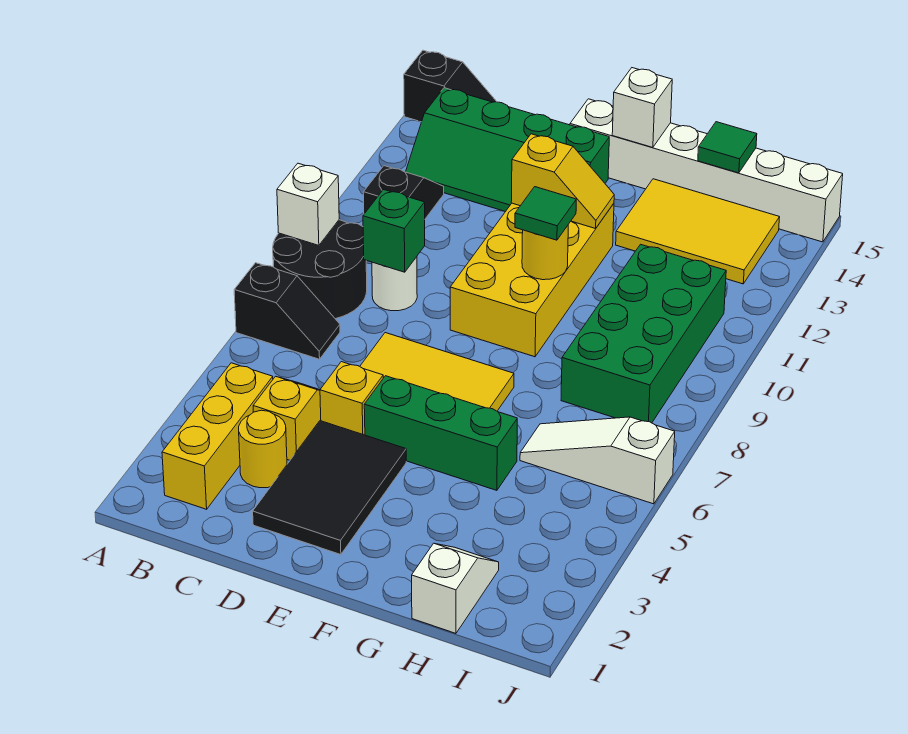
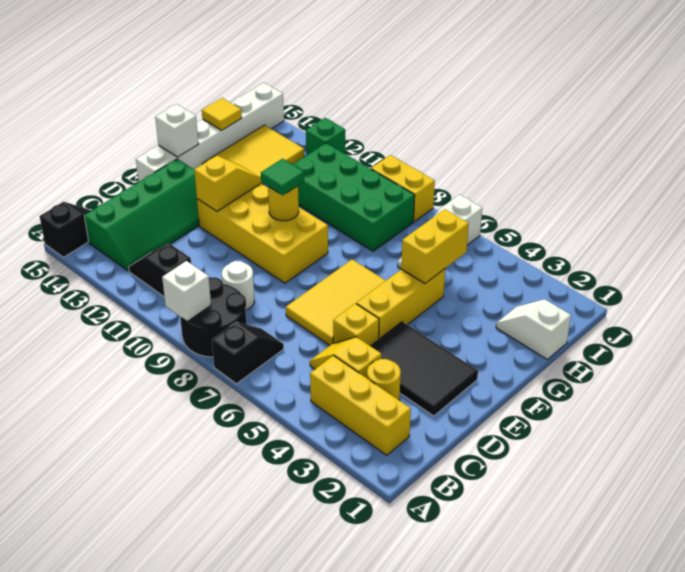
green 1x1 brick [363,190,425,272] -> green 1x1 brick moved to [306,118,345,155]
green 1x3 brick [364,376,517,490] -> yellow 1x3 brick [356,269,445,339]
none -> yellow 1x2 brick [401,209,469,284]
green 1x1 tile [698,122,757,173] -> yellow 1x1 tile [202,98,242,130]
none -> yellow 1x2 brick [371,155,435,222]

